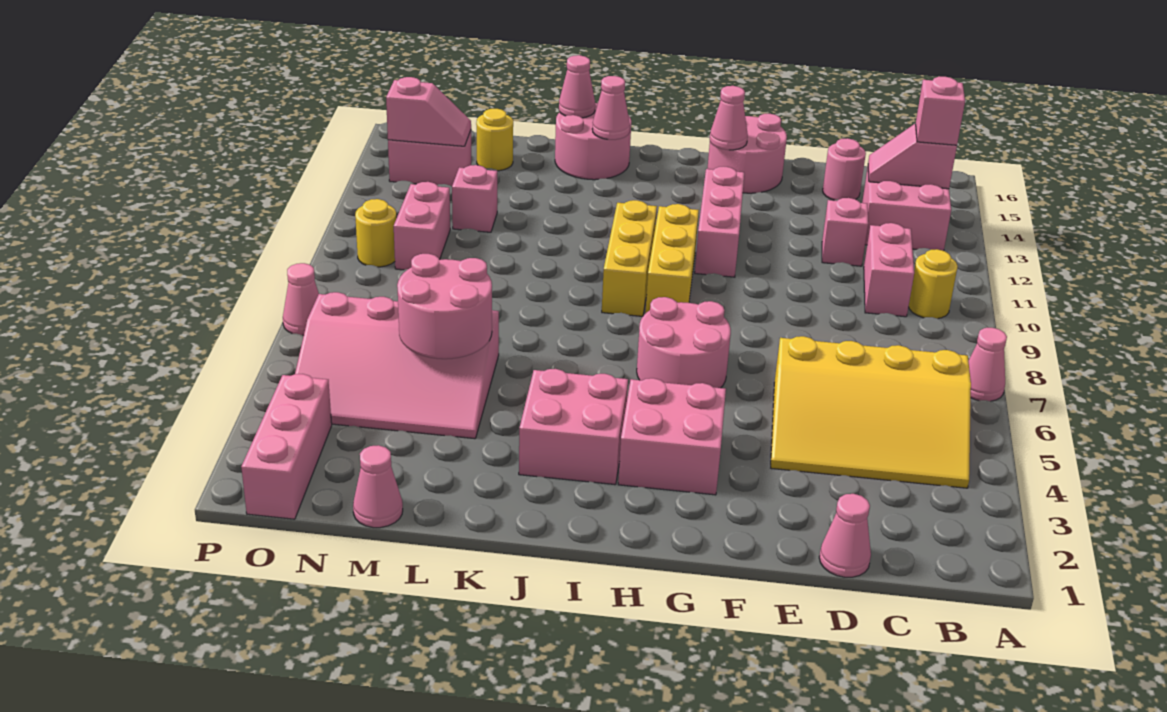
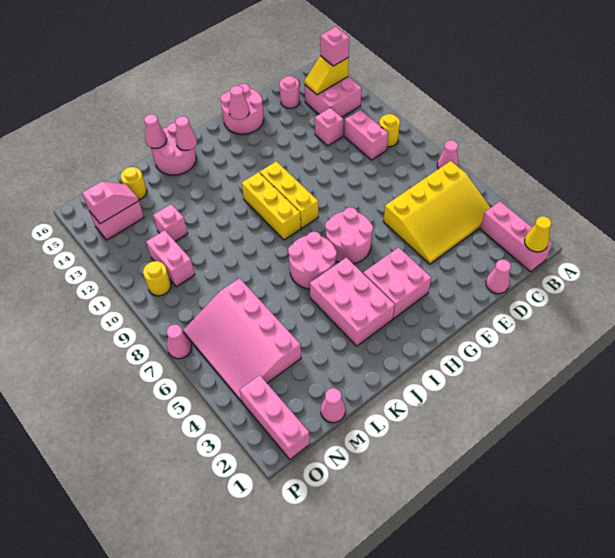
none -> yellow 1x1 cone [525,216,551,252]
pink 1x2 slope [868,124,957,189] -> yellow 1x2 slope [304,56,349,95]
pink 1x3 brick [695,167,744,277] -> pink 1x3 brick moved to [480,201,552,272]
pink 2x2 brick [519,369,628,485] -> pink 2x3 brick [310,258,395,346]
pink 3x4 slope [295,292,499,439] -> pink 3x4 slope turned to [183,278,301,402]
pink 2x2 round brick [397,254,492,359] -> pink 2x2 round brick moved to [288,232,337,289]

